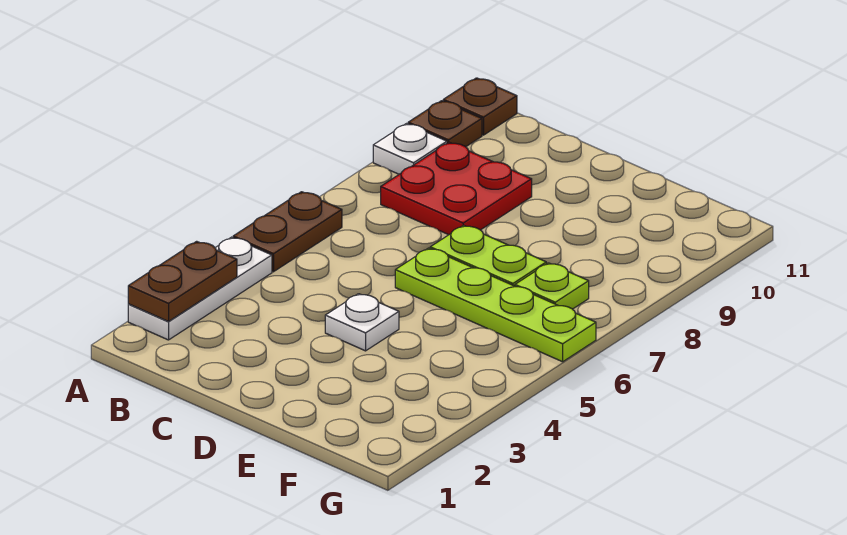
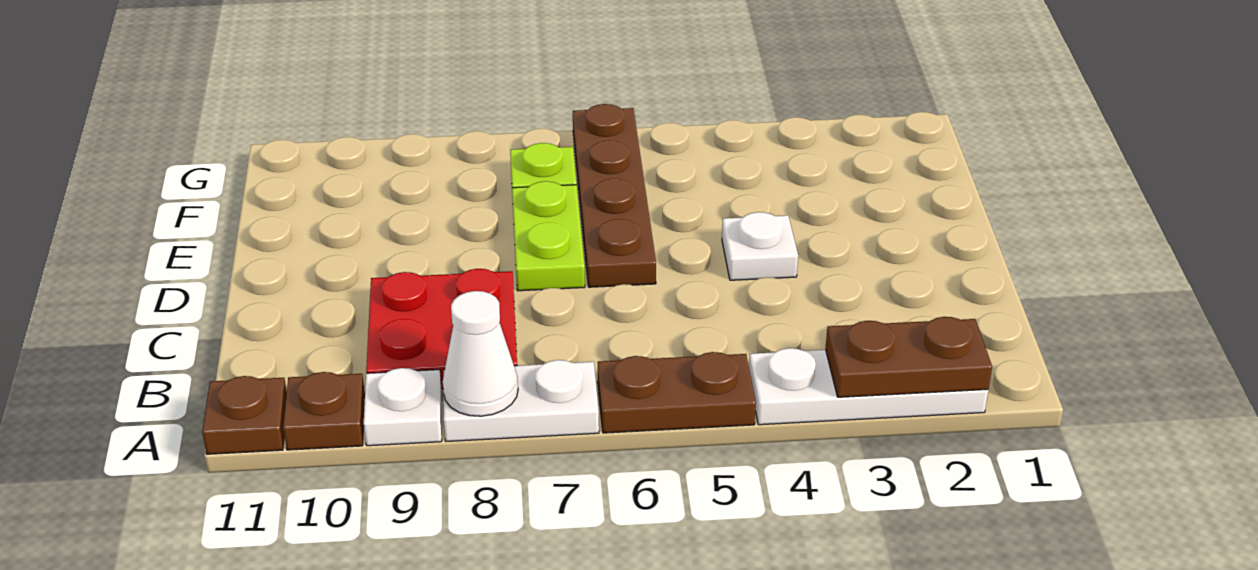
none -> white 1x2 plate [444,360,599,441]
none -> white 1x1 cone [443,291,518,416]
lime 1x4 plate [395,248,596,362] -> brown 1x4 plate [573,104,656,287]

